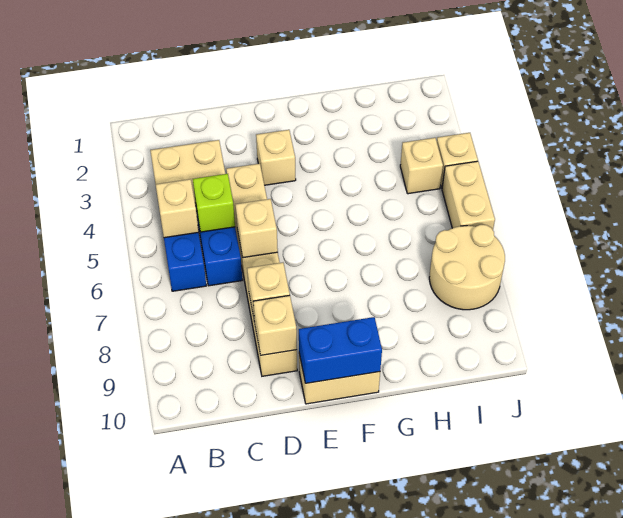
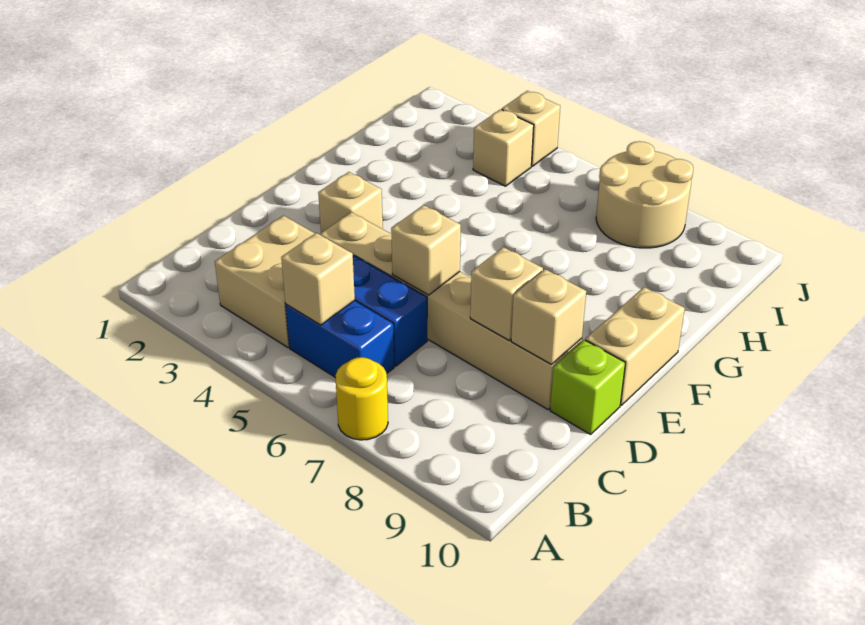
none -> yellow 1x1 round brick [335,357,388,440]
lime 1x1 brick [193,174,235,232] -> lime 1x1 brick moved to [550,340,625,434]
blue 1x2 brick [299,317,382,383] -> none
tan 1x2 brick [442,161,495,230] -> none

